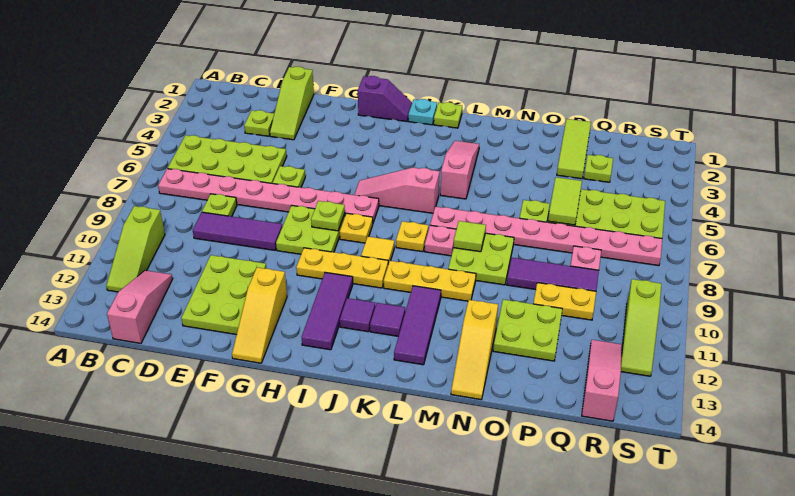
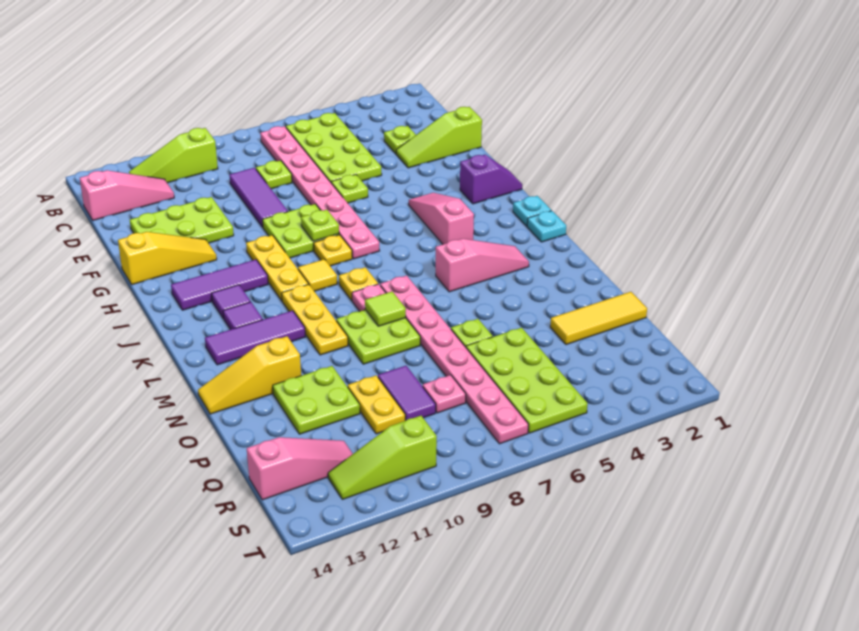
yellow 1x3 slope [232,267,287,363] -> yellow 1x3 slope turned to [118,232,217,285]
purple 1x2 slope [358,76,412,122] -> purple 1x2 slope turned to [460,155,522,204]
pink 1x3 slope [354,168,440,213] -> pink 1x3 slope moved to [409,193,474,244]
lime 1x1 plate [434,102,462,128] -> cyan 1x1 plate [527,211,566,242]
purple 1x3 tile [507,258,599,291] -> purple 1x2 tile [378,366,436,421]
lime 1x3 tile [557,119,591,179] -> yellow 1x3 tile [550,292,647,345]
lime 1x2 tile [548,177,582,225] -> none
lime 1x1 plate [584,155,613,182] -> none

